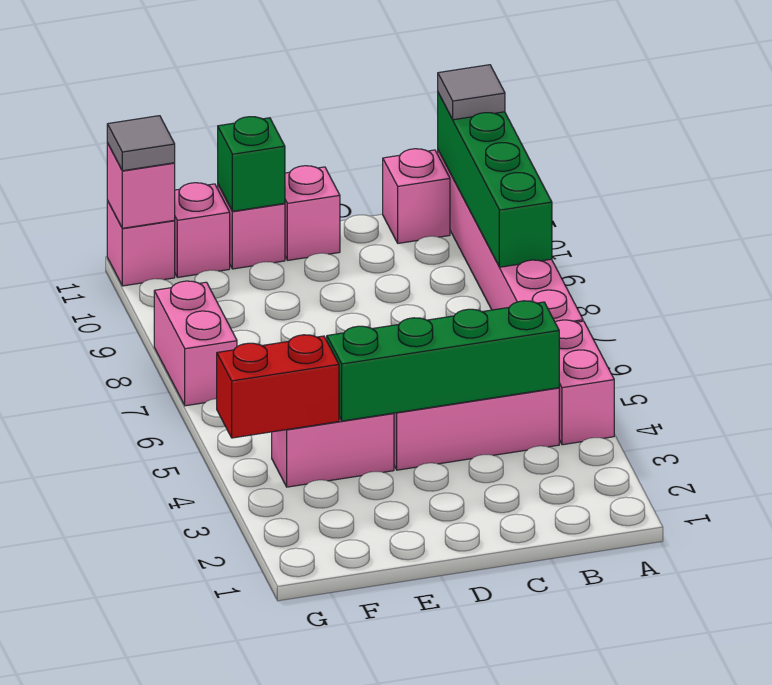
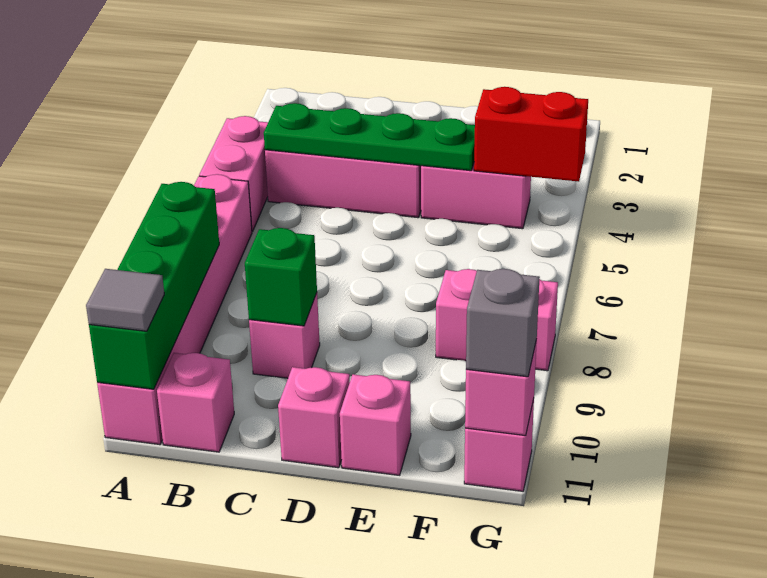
green 1x4 brick [327,301,559,421] -> green 1x4 plate [264,103,475,171]
green 1x1 brick [218,117,285,211] -> green 1x1 brick moved to [245,228,317,326]
pink 1x1 brick [175,183,230,277] -> pink 1x1 brick moved to [249,293,320,378]
pink 1x2 brick [154,281,237,406] -> pink 1x2 brick turned to [436,269,558,371]
grey 1x1 tile [107,116,175,171] -> grey 1x1 brick [466,269,540,377]

